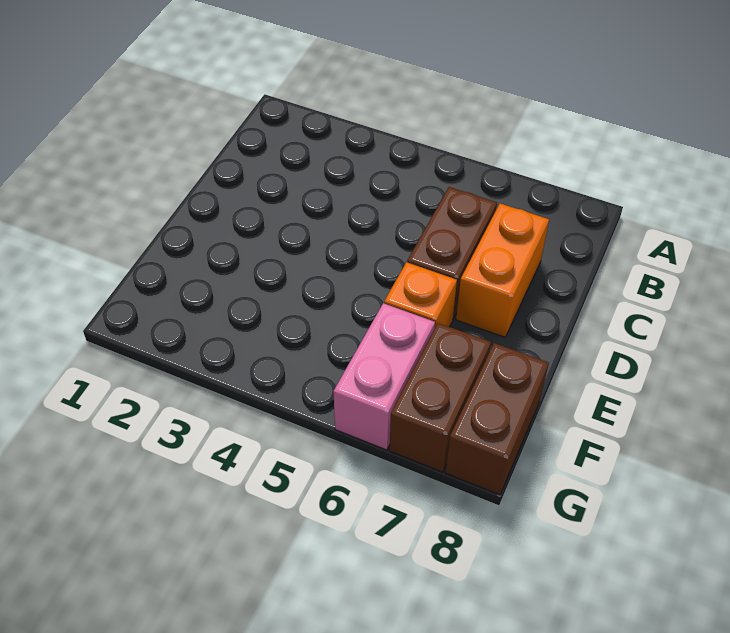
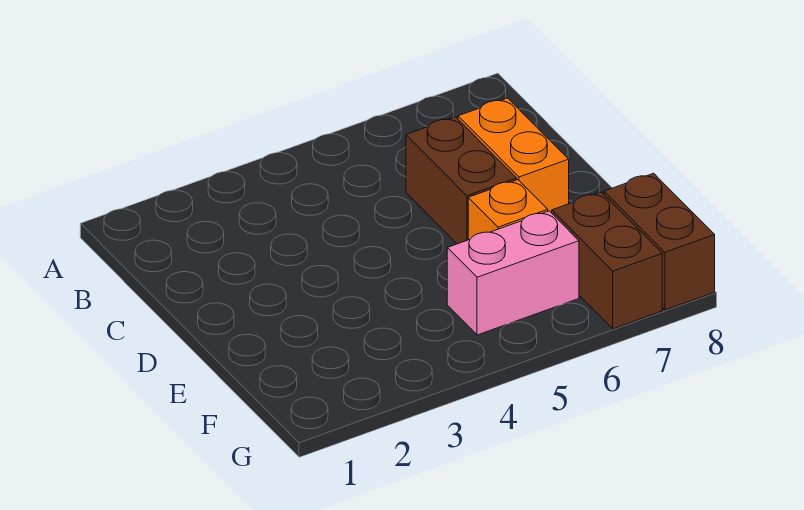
pink 1x2 brick [333,303,435,450] -> pink 1x2 brick turned to [447,211,579,335]

